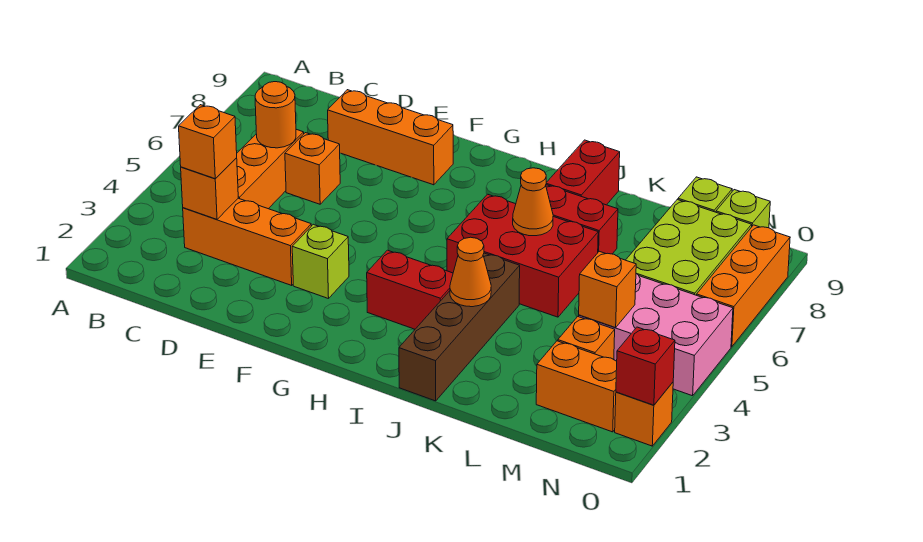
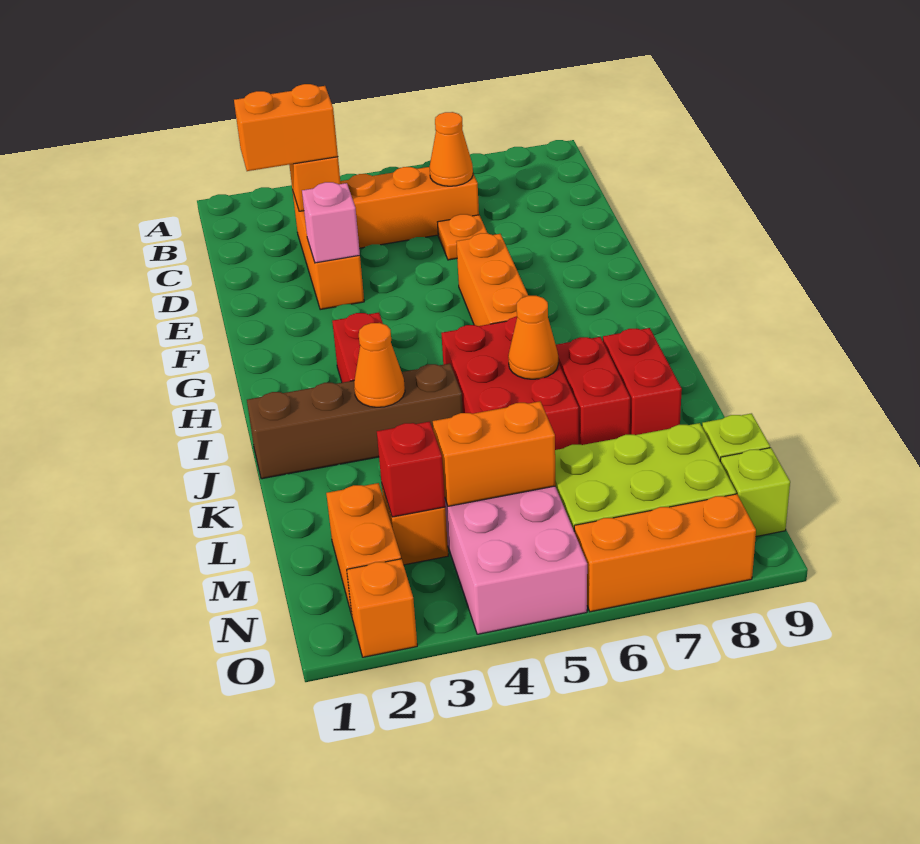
orange 1x1 brick [179,105,237,179] -> orange 1x2 brick [234,84,338,171]
orange 1x1 round brick [255,82,296,148] -> orange 1x1 cone [430,112,473,186]
orange 1x1 brick [285,133,340,204] -> orange 1x1 plate [438,214,487,260]
orange 1x3 brick [328,90,453,185] -> orange 1x3 brick moved to [456,233,528,326]
none -> pink 1x1 brick [302,182,360,263]
lime 1x1 brick [292,224,349,299] -> none
red 1x2 brick [546,140,620,205] -> red 1x2 brick turned to [603,328,682,435]
orange 1x1 brick [579,251,636,328] -> orange 1x2 brick [433,401,556,506]
red 1x1 brick [616,327,675,405] -> red 1x1 brick moved to [377,422,445,517]

